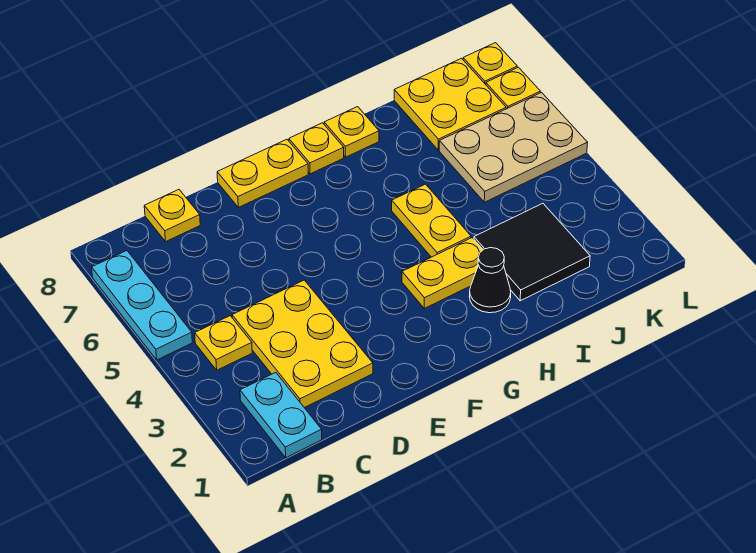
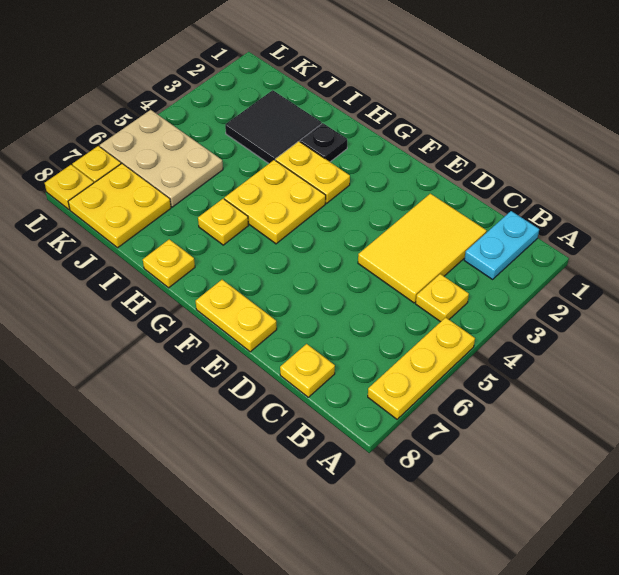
cyan 1x3 plate [92,251,192,360] -> yellow 1x3 plate [368,317,475,419]
yellow 2x3 plate [232,280,373,408] -> yellow 2x3 tile [358,194,486,303]
yellow 1x1 plate [289,123,344,174] -> yellow 1x1 plate moved to [198,199,248,245]
black 1x1 cone [470,248,511,313] -> black 1x1 plate [300,123,347,162]
yellow 1x2 plate [392,184,471,257] -> yellow 2x2 plate [224,160,326,244]

